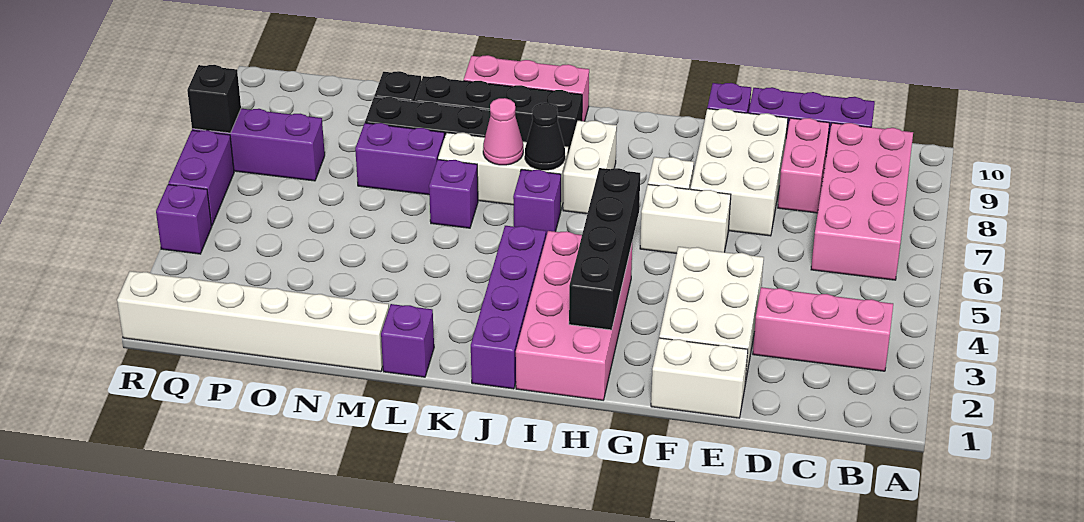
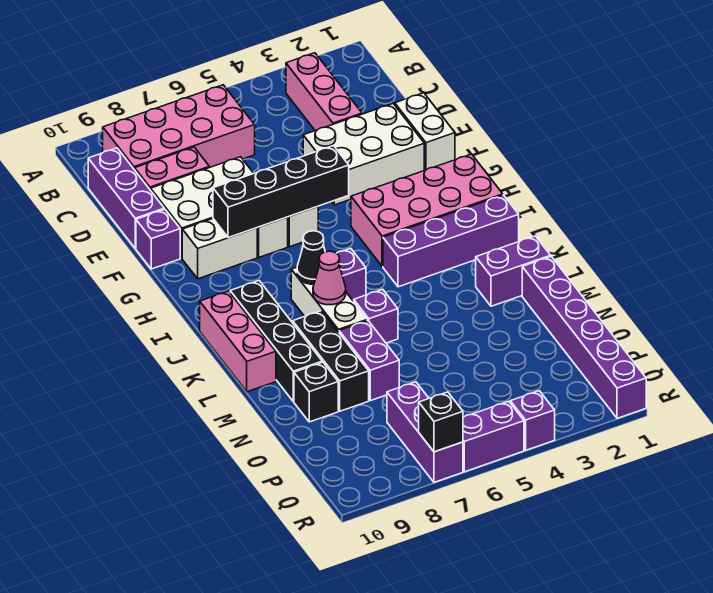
black 1x4 brick [569,168,640,330] -> black 1x4 brick moved to [213,146,349,238]
white 1x2 brick [563,121,617,214] -> white 1x2 brick moved to [182,219,257,279]
purple 1x1 brick [381,304,434,377] -> purple 1x2 brick [476,236,551,306]
white 1x6 brick [117,271,389,372] -> purple 1x6 brick [522,257,646,418]

